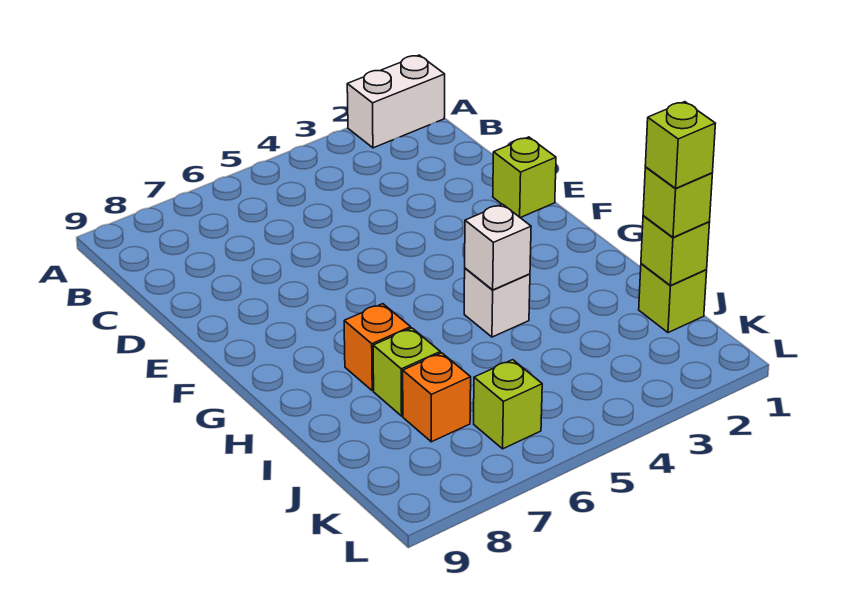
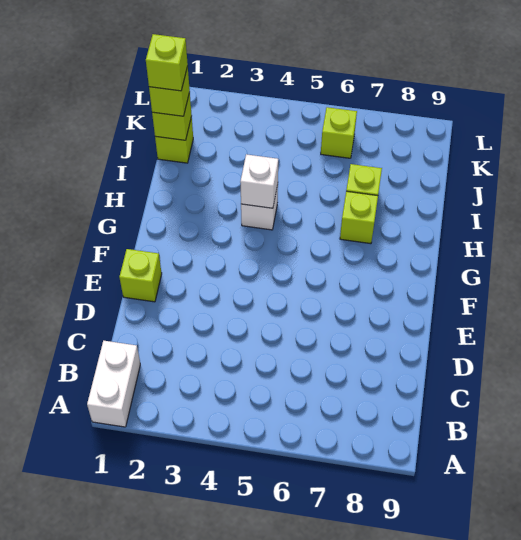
white 1x2 brick [347,55,445,148] -> white 1x2 brick turned to [87,341,140,427]
orange 1x1 brick [344,304,411,391] -> lime 1x1 brick [340,191,378,244]
orange 1x1 brick [403,353,471,442] -> none

